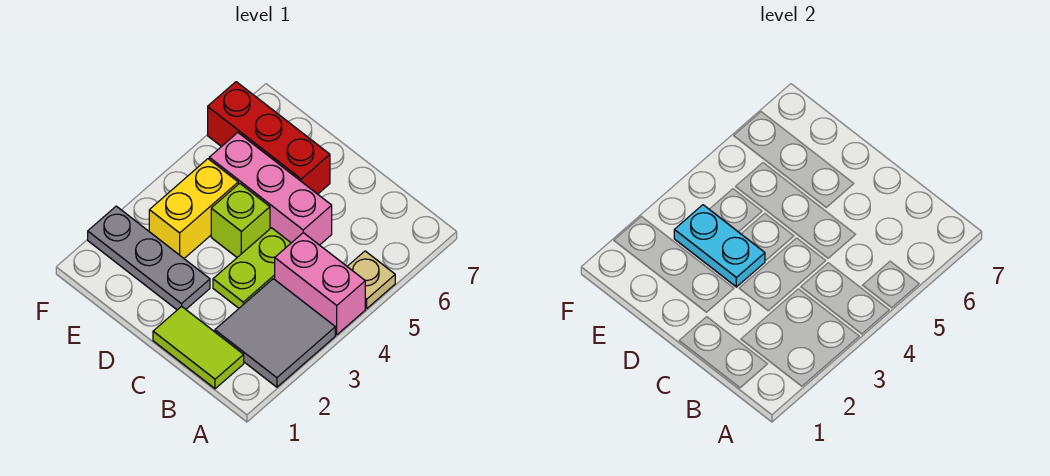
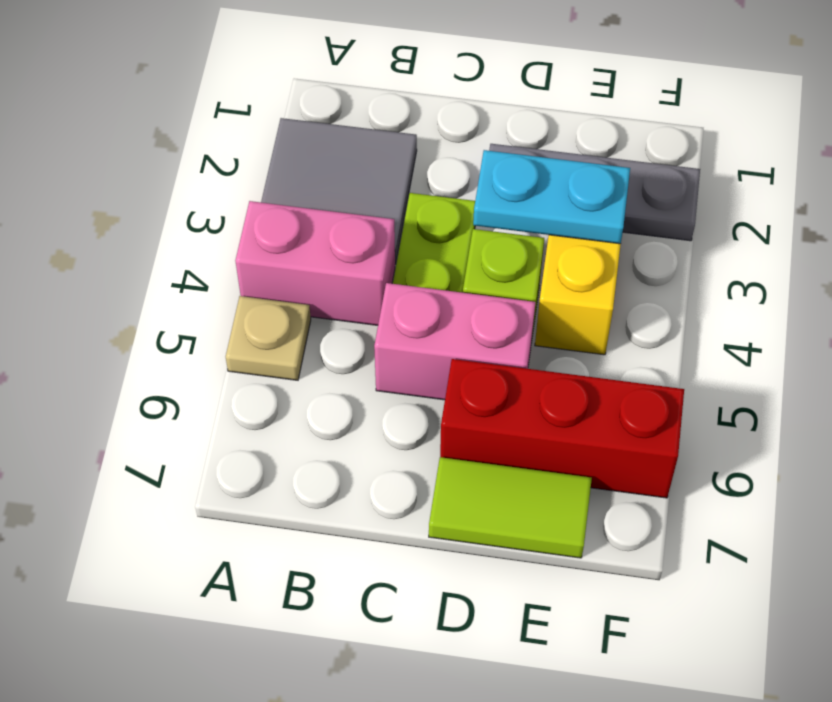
lime 1x2 tile [153,306,244,389] -> lime 1x2 tile moved to [429,457,592,558]
pink 1x3 brick [209,133,332,245] -> pink 1x2 brick [374,283,536,400]

